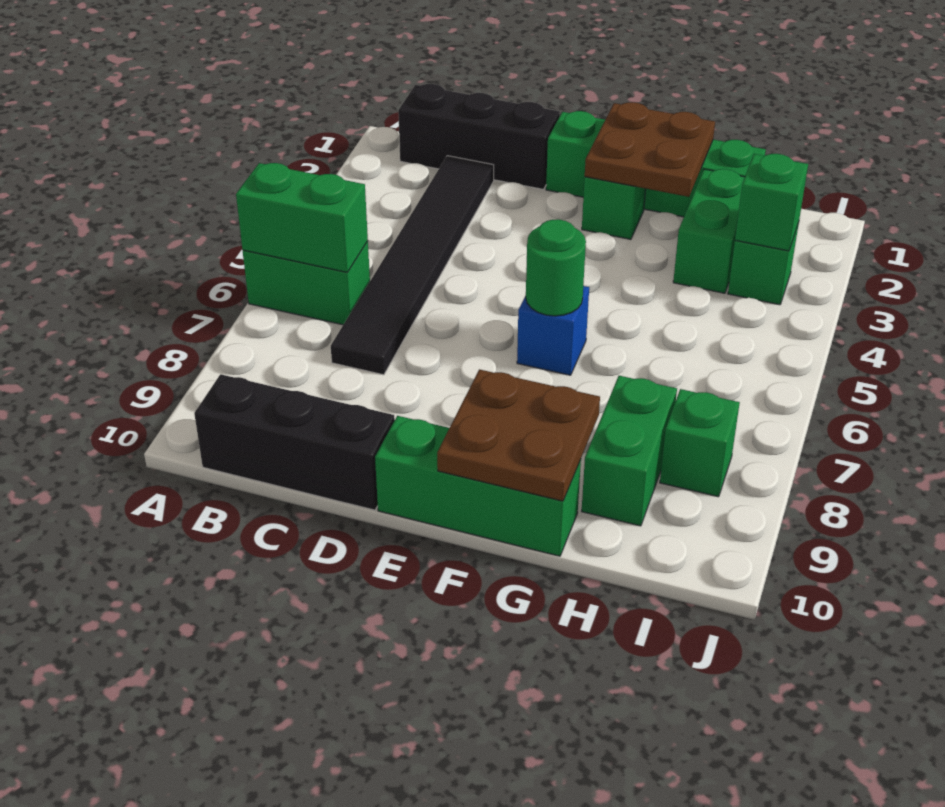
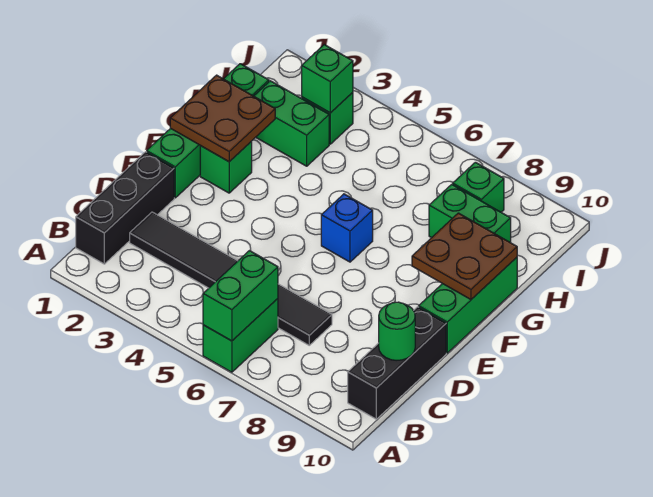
green 1x1 round brick [526,219,586,316] -> green 1x1 round brick moved to [379,302,415,361]

